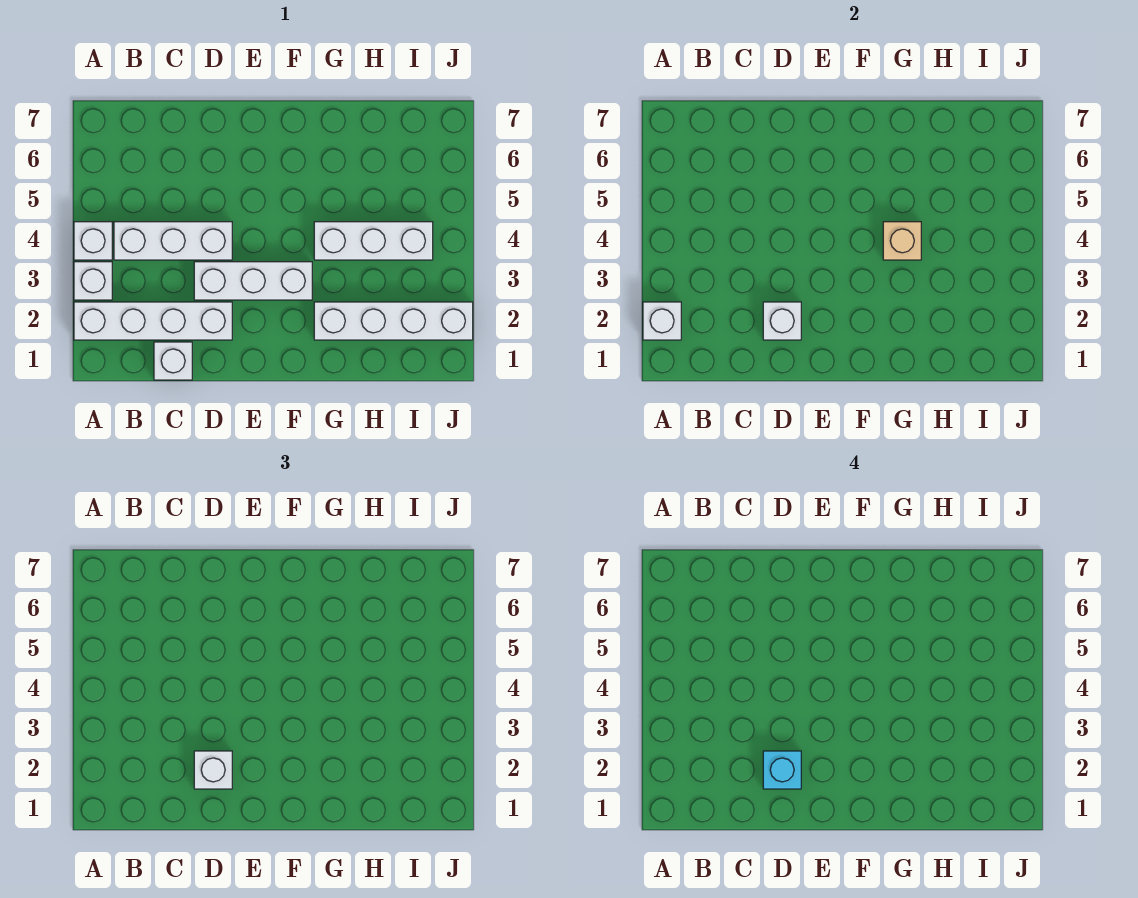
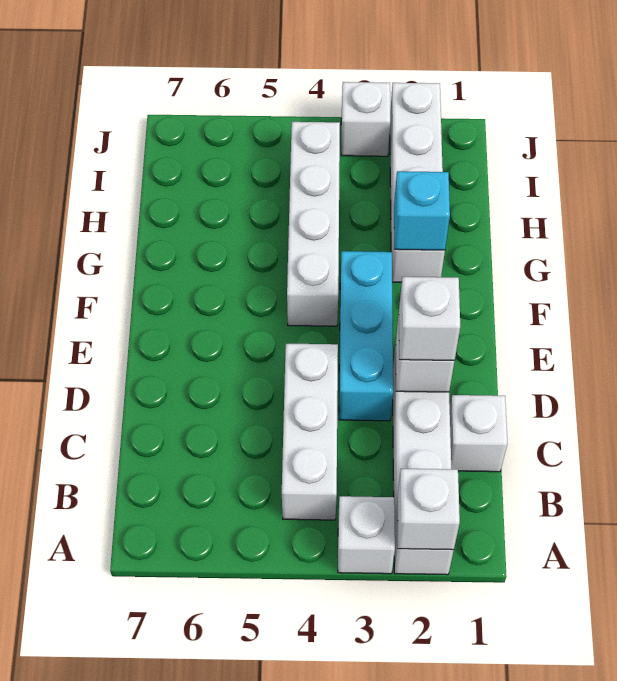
white 1x1 brick [74,222,112,260] -> white 1x1 brick moved to [341,82,390,156]
cyan 1x1 brick [763,751,801,789] -> cyan 1x1 brick moved to [394,171,450,250]
white 1x3 brick [194,262,312,300] -> cyan 1x3 brick [339,251,393,421]
white 1x3 brick [314,222,433,260] -> white 1x4 brick [287,122,340,326]
tan 1x1 brick [883,222,921,260] -> none

